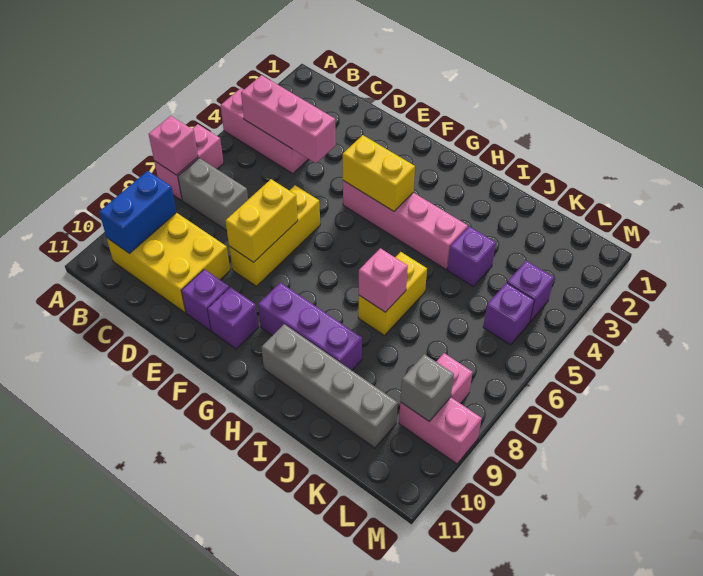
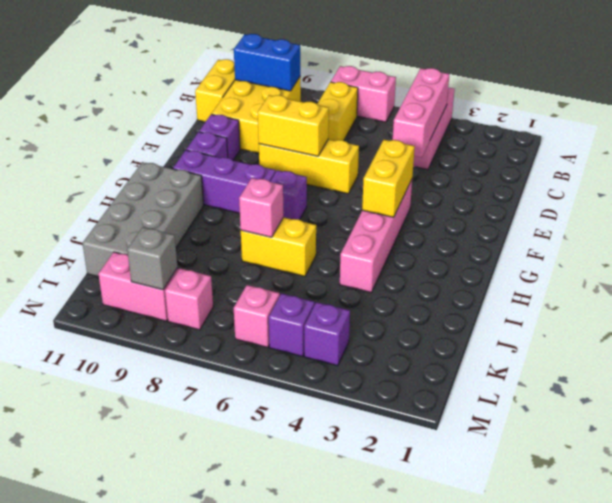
pink 1x1 brick [149,116,198,175] -> pink 1x1 brick moved to [234,285,280,347]
grey 1x2 brick [178,158,248,230] -> yellow 1x2 brick [317,82,358,141]
none -> yellow 1x2 brick [195,59,235,122]
purple 1x3 brick [258,283,362,370] -> purple 1x3 brick turned to [173,150,276,213]
grey 1x4 brick [261,324,398,448] -> grey 2x4 brick [82,162,204,277]
purple 1x1 brick [447,226,496,287] -> purple 1x1 brick moved to [270,170,307,220]
pink 1x2 brick [399,397,482,464] -> pink 1x2 brick turned to [98,252,178,321]

